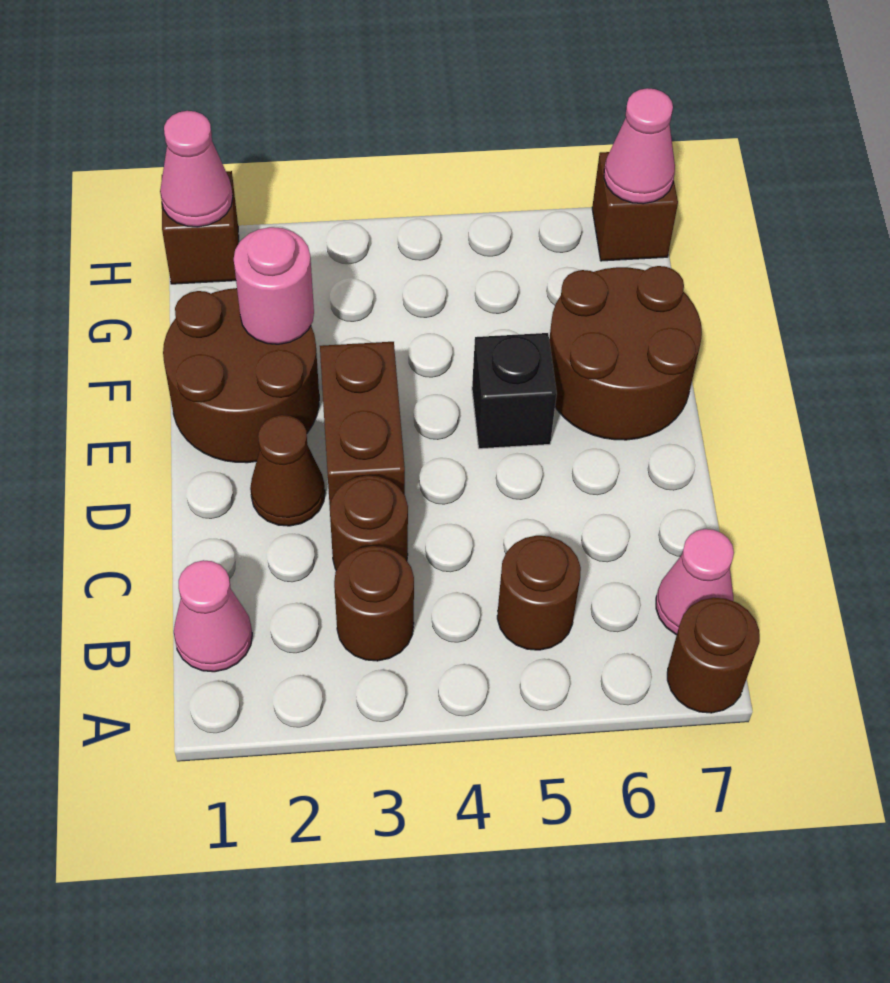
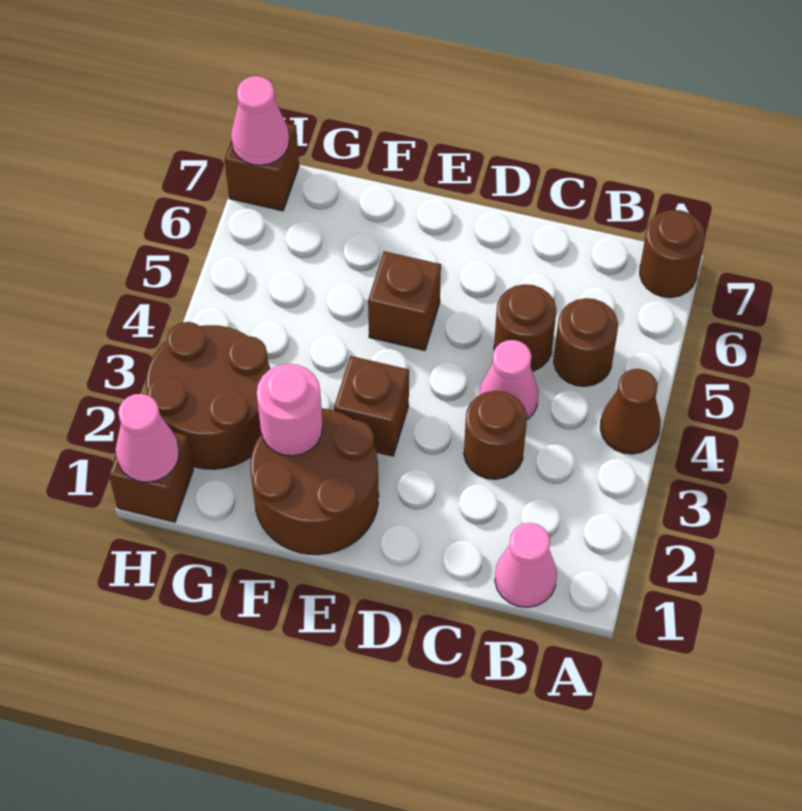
brown 1x1 round brick [334,546,414,661] -> brown 1x1 round brick moved to [494,284,556,371]
pink 1x1 cone [656,529,734,635] -> pink 1x1 cone moved to [479,340,539,420]
brown 1x1 cone [250,415,325,526] -> brown 1x1 cone moved to [600,369,661,454]
brown 1x2 brick [320,342,405,505] -> brown 1x1 brick [334,356,409,456]
black 1x1 brick [472,333,557,449] -> brown 1x1 brick [368,251,441,350]
brown 2x2 round brick [549,266,702,440] -> brown 2x2 round brick moved to [146,322,270,469]

